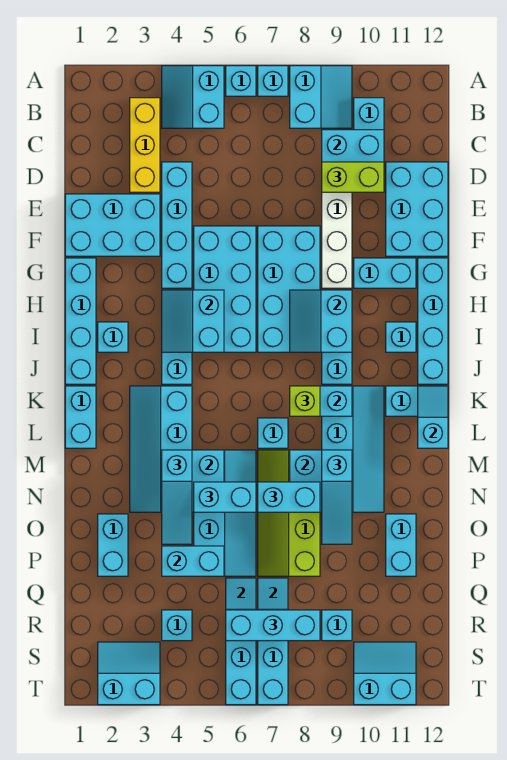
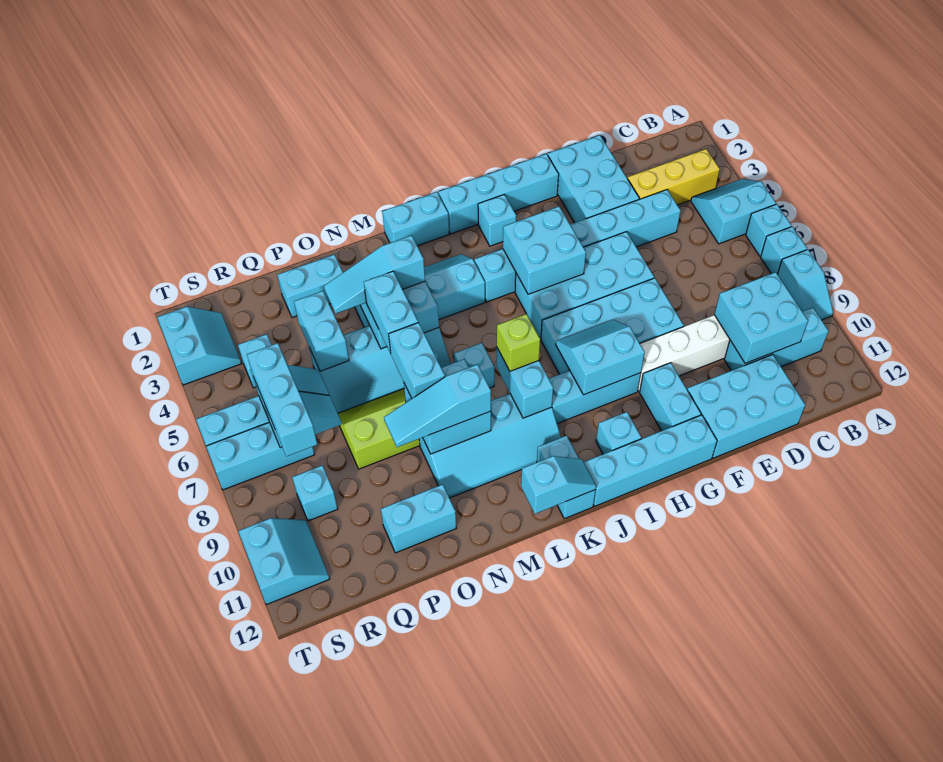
cyan 2x2 slope [290,66,352,128] -> cyan 1x2 slope [777,250,833,320]
lime 1x2 brick [322,162,384,192] -> none
cyan 2x2 slope [162,290,224,352] -> cyan 2x2 brick [503,207,586,294]

